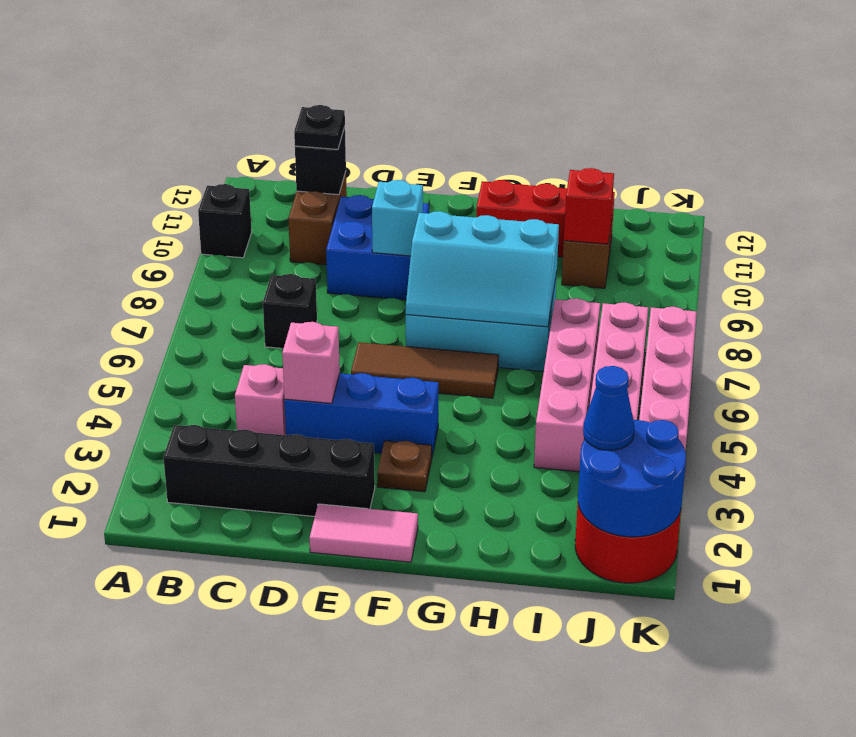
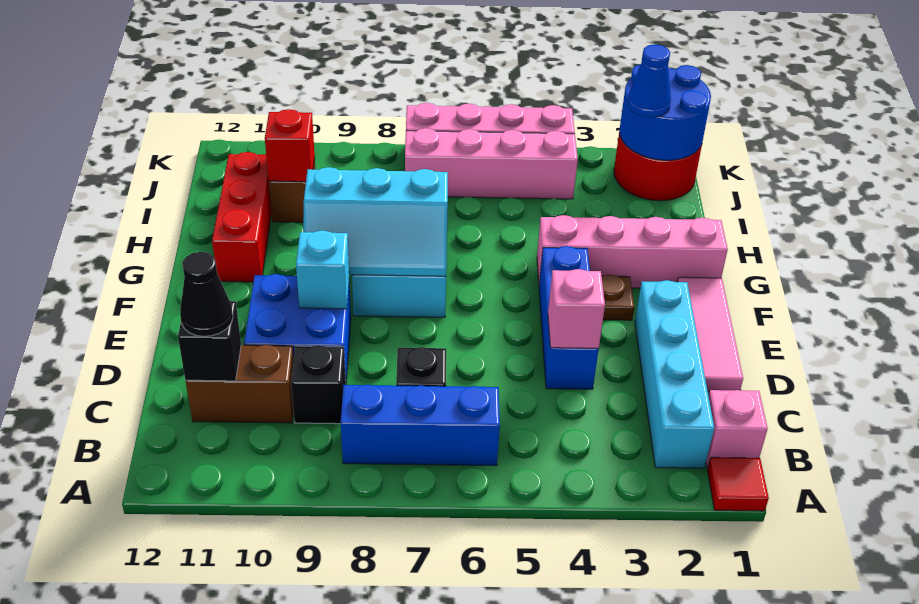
none -> red 1x1 tile [707,457,769,511]
black 1x1 brick [198,184,252,258] -> black 1x1 brick moved to [291,345,346,424]
black 1x4 brick [163,425,375,516] -> cyan 1x4 brick [635,280,714,468]
none -> blue 1x3 brick [341,385,500,466]
pink 1x1 brick [235,364,286,435] -> pink 1x1 brick moved to [706,390,768,468]
black 1x1 plate [294,105,345,149] -> black 1x1 cone [180,252,233,336]
pink 1x2 tile [310,504,418,562] -> pink 1x3 tile [677,277,743,391]
brown 1x3 tile [351,342,499,398] -> none
cyan 2x3 slope [406,211,559,327] -> cyan 2x3 slope turned to [303,167,448,276]
pink 1x4 brick [534,298,600,472] -> pink 1x4 brick moved to [537,215,728,288]

